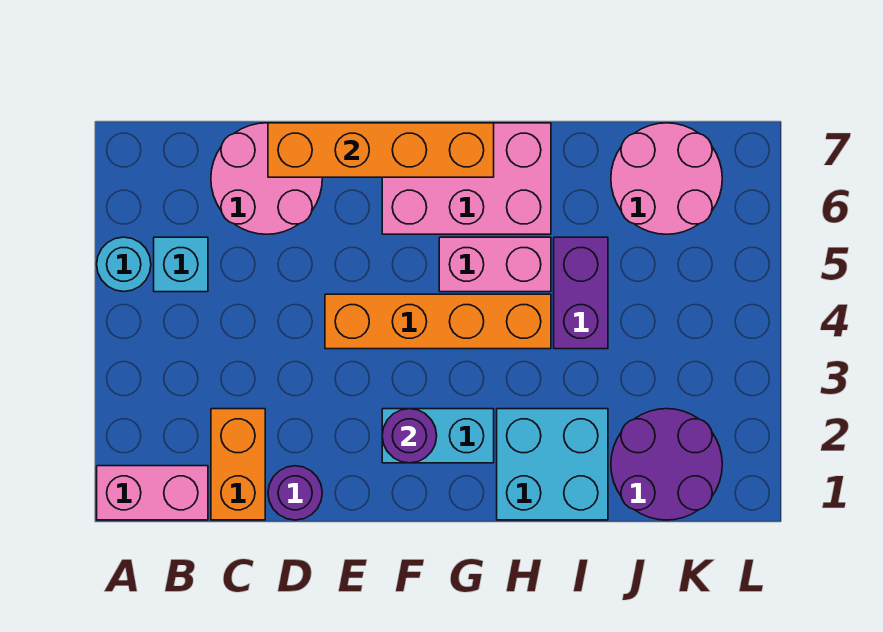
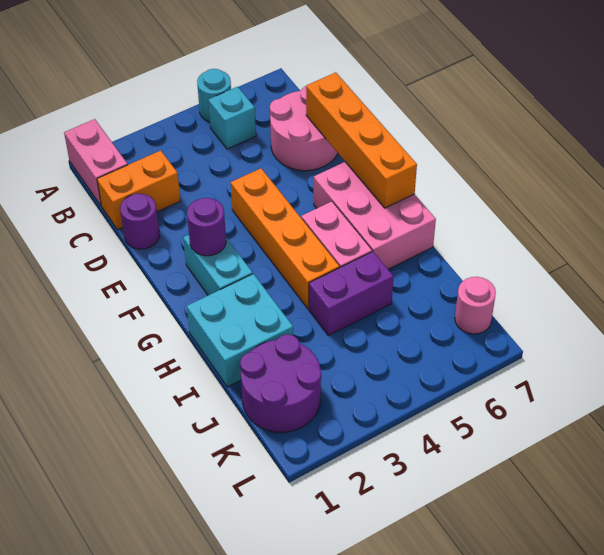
pink 2x2 round brick [611,123,722,234] -> pink 1x1 round brick [455,277,496,334]

